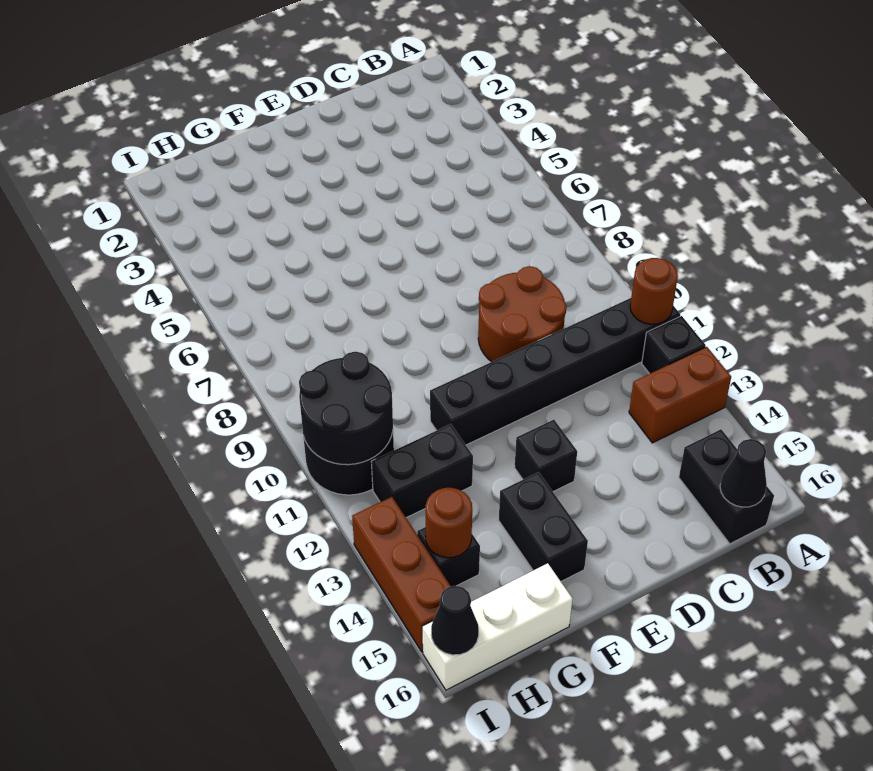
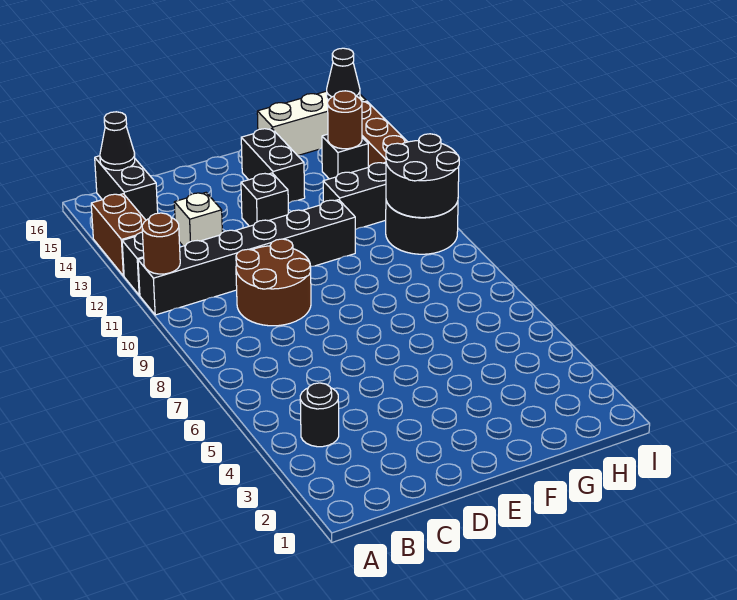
brown 1x2 brick [629,347,731,443] -> brown 1x2 brick turned to [91,194,146,276]
none -> black 1x1 round brick [300,383,339,447]
none -> white 1x1 brick [174,193,222,246]

